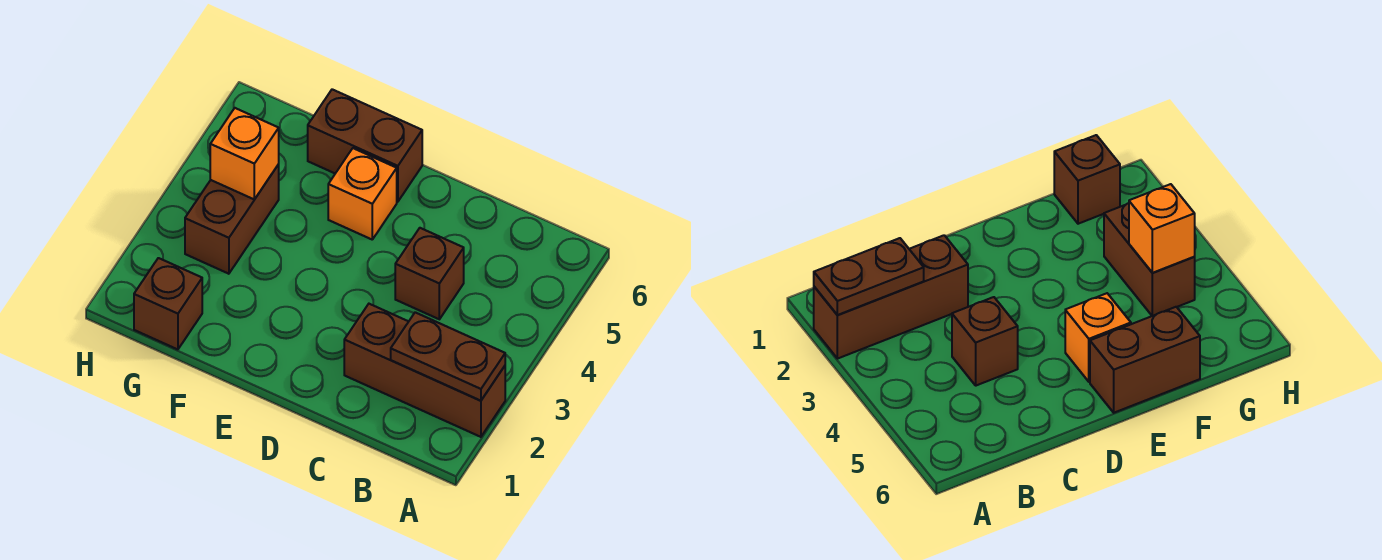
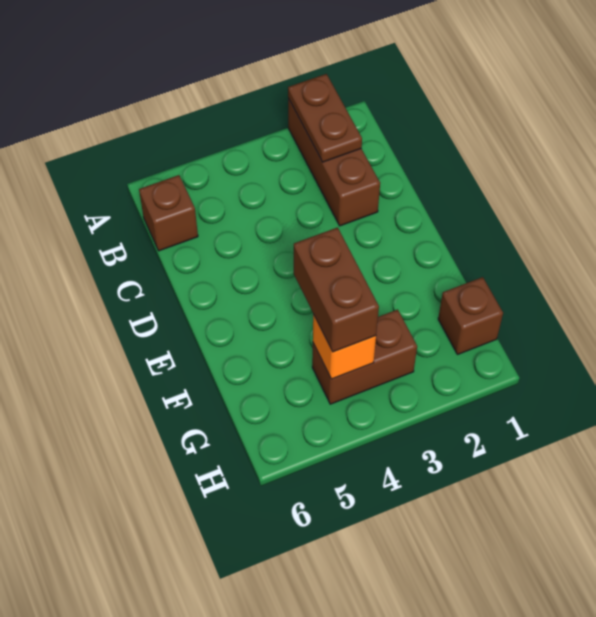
brown 1x1 brick [395,228,464,319] -> brown 1x1 brick moved to [139,175,198,251]
orange 1x1 brick [328,148,397,239] -> none
brown 1x2 brick [308,89,422,202] -> brown 1x2 brick moved to [294,228,379,352]

